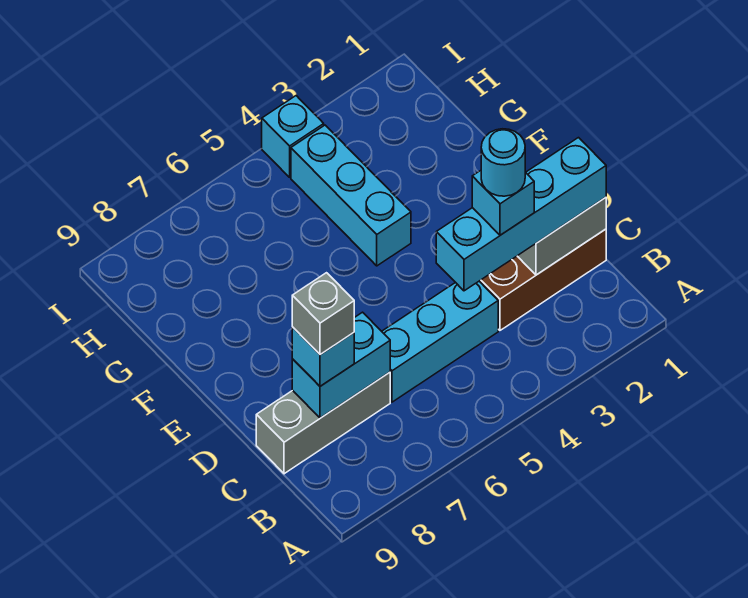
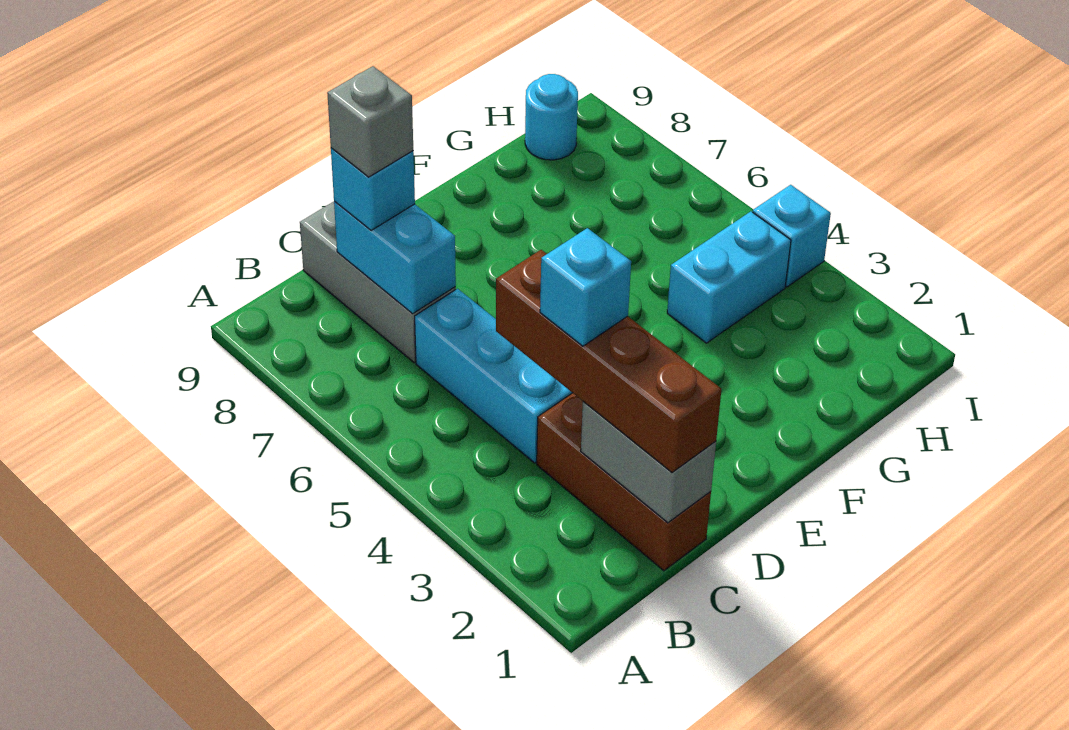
cyan 1x4 brick [436,138,606,291] -> brown 1x4 brick [496,250,721,472]
cyan 1x1 round brick [481,129,525,196] -> cyan 1x1 round brick moved to [525,74,578,160]
cyan 1x3 brick [291,125,411,266] -> cyan 1x2 brick [667,211,791,343]

